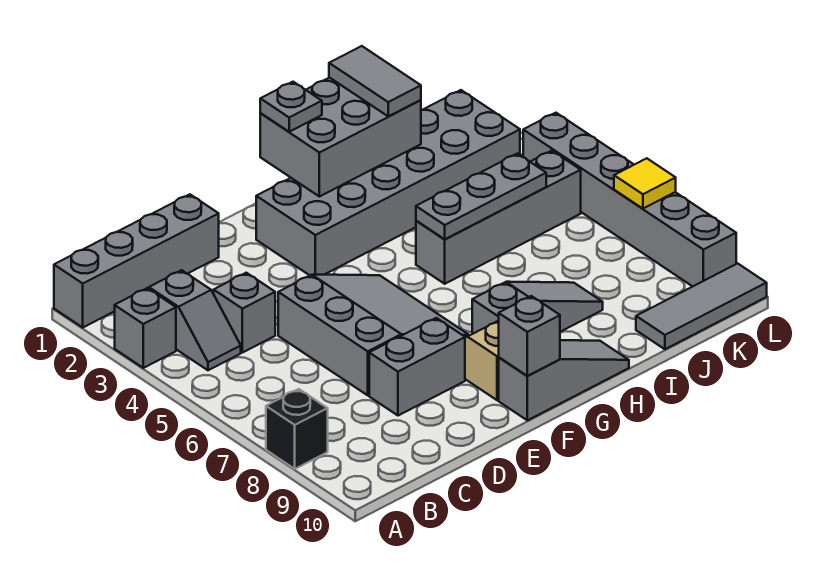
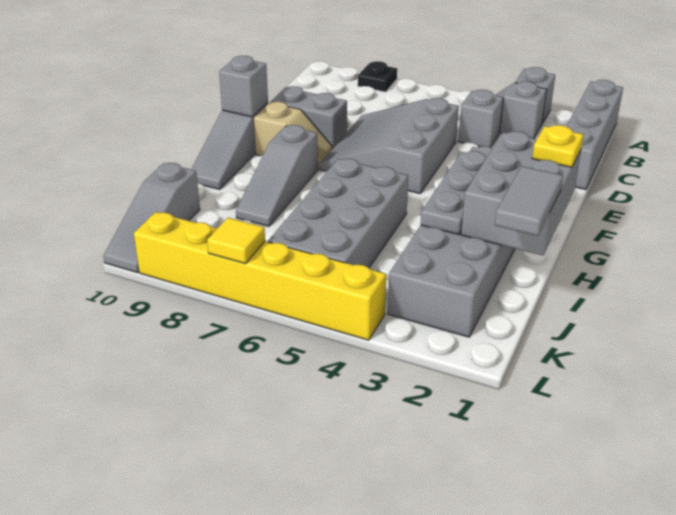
black 1x1 brick [266,389,328,469] -> black 1x1 plate [358,61,397,92]
grey 3x3 slope [278,275,469,395] -> grey 3x3 slope turned to [320,98,459,194]
grey 1x2 brick [369,318,465,416] -> grey 1x2 brick turned to [270,86,347,148]
grey 1x1 plate [260,82,322,132] -> yellow 1x1 plate [532,125,584,167]
grey 1x4 brick [416,151,581,284] -> grey 2x4 brick [268,159,408,268]
grey 1x3 plate [416,154,546,239] -> grey 1x3 plate moved to [421,151,487,235]
grey 1x2 tile [329,46,421,117] -> grey 1x2 tile turned to [495,166,563,236]
grey 1x3 tile [636,263,767,349] -> grey 1x3 slope [103,163,200,273]
grey 1x6 brick [523,113,736,287] -> yellow 1x6 brick [134,212,386,340]

